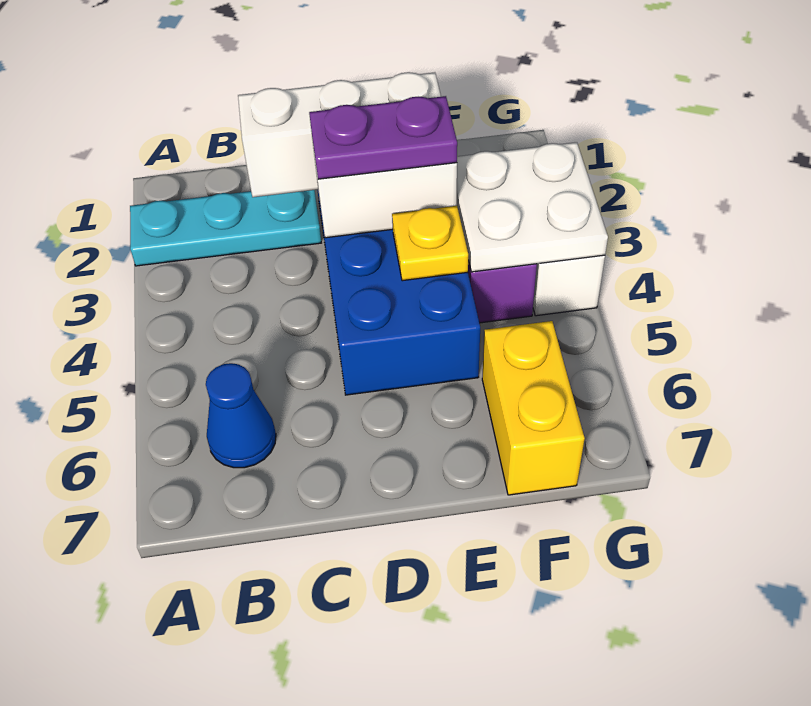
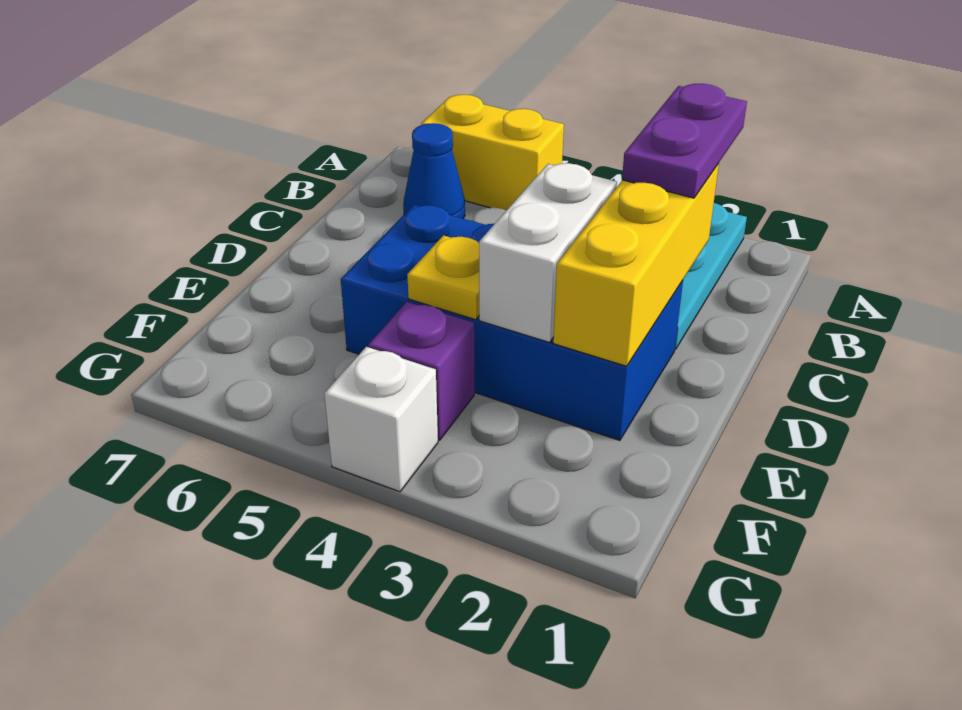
white 1x3 brick [238,72,441,197] -> yellow 1x3 brick [553,163,719,366]
purple 1x2 plate [309,96,457,179] -> purple 1x2 plate moved to [622,84,747,198]
white 2x2 plate [457,142,608,272] -> none
yellow 1x2 brick [482,321,585,495] -> yellow 1x2 brick moved to [421,95,564,210]

